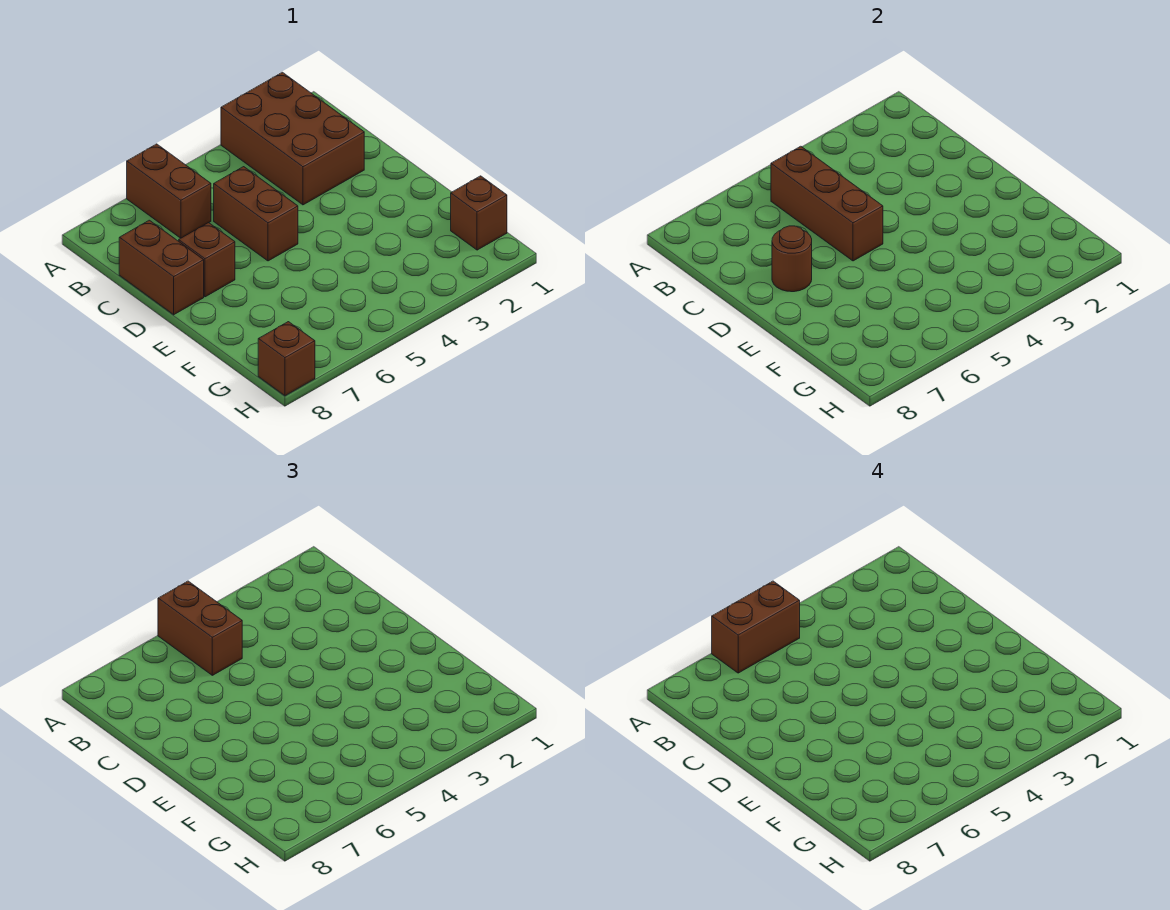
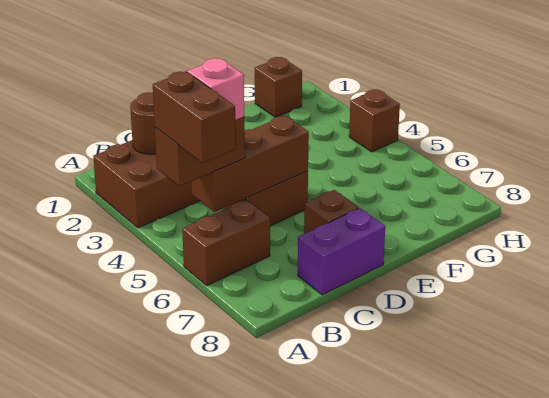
none -> pink 1x1 brick [188,58,244,121]
brown 1x2 brick [119,220,204,315] -> purple 1x2 brick [298,208,385,295]
brown 1x1 round brick [772,226,812,292] -> brown 1x1 round brick moved to [130,92,156,154]
brown 1x1 brick [258,322,315,396] -> brown 1x1 brick moved to [349,89,400,152]

